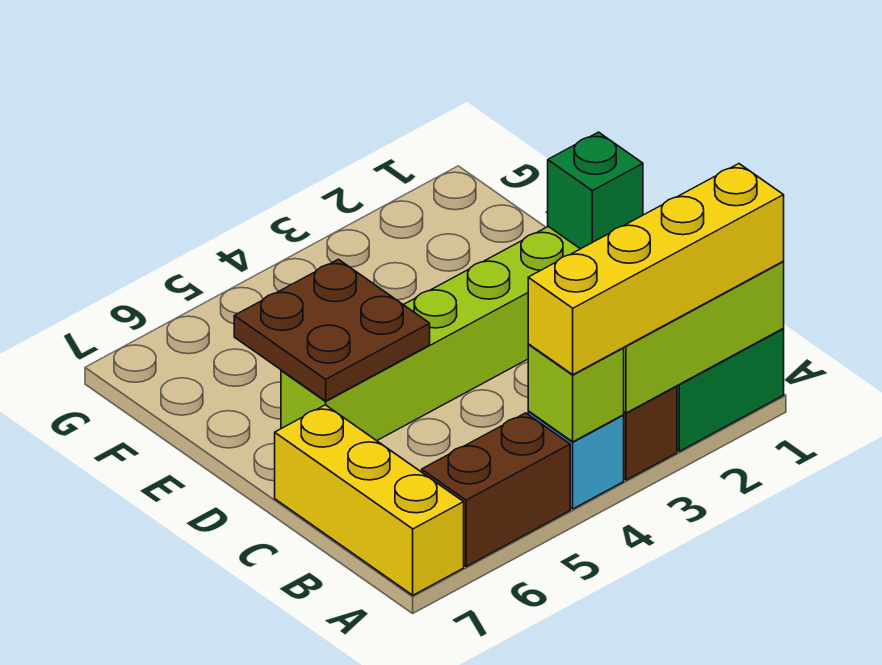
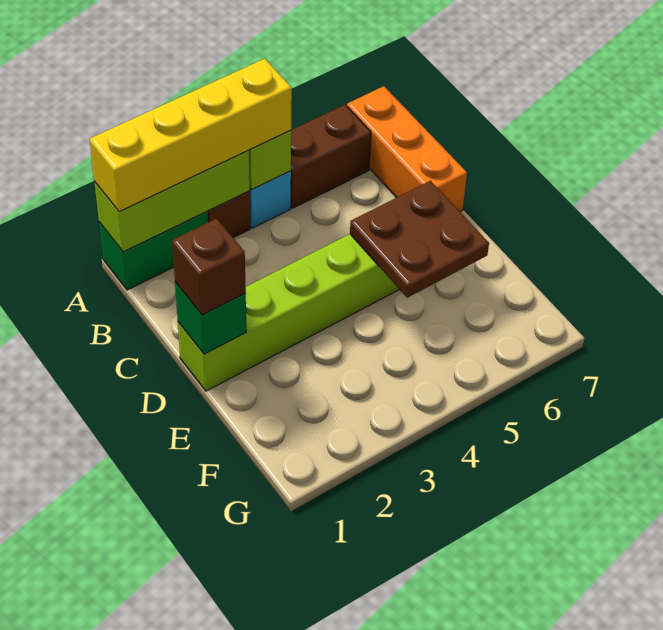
yellow 1x3 brick [275,405,464,595] -> orange 1x3 brick [347,86,467,212]
none -> brown 1x1 brick [172,219,246,315]

